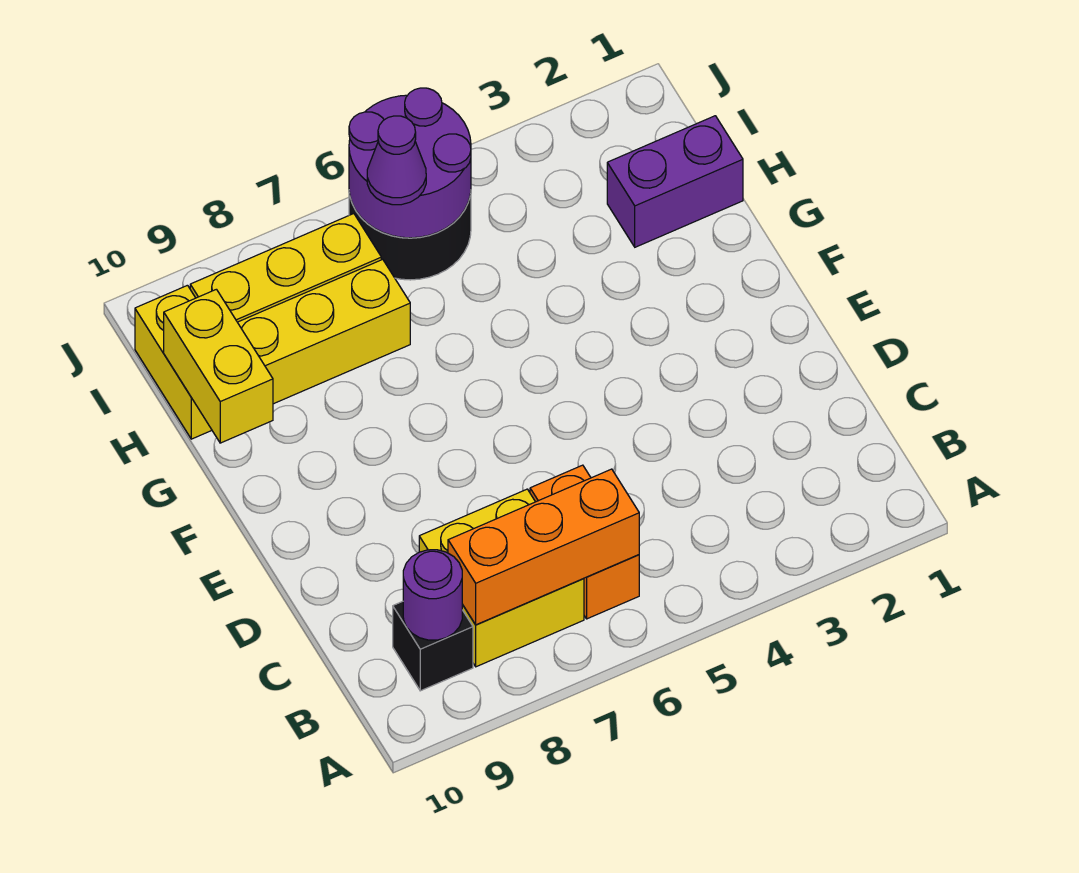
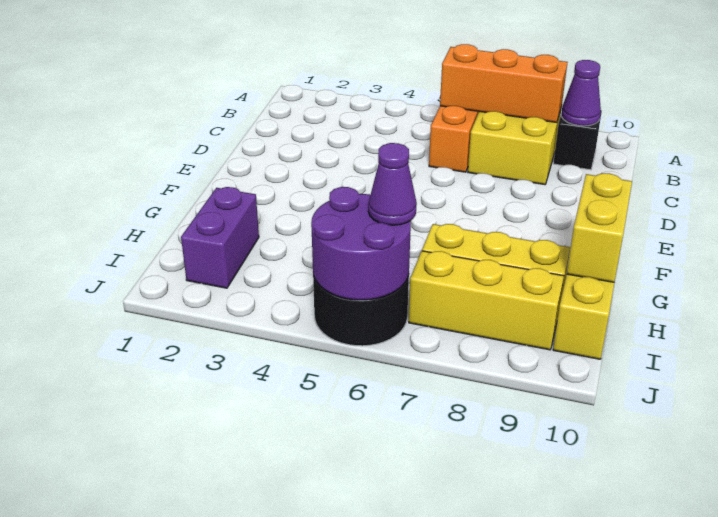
purple 1x1 round brick [403,550,462,640] -> purple 1x1 cone [561,60,601,126]
purple 1x2 brick [607,116,743,247] -> purple 1x2 brick turned to [181,187,259,288]

